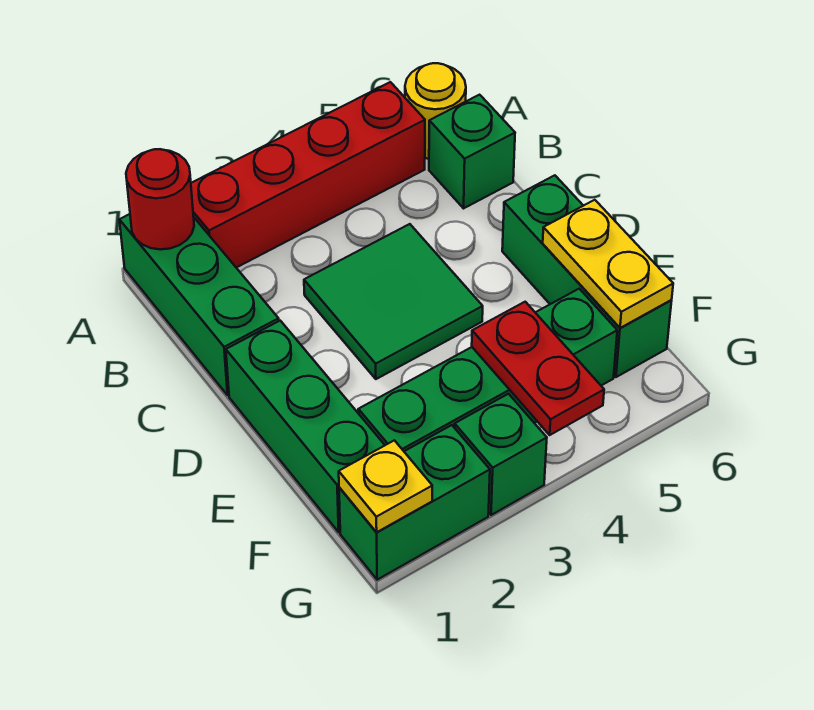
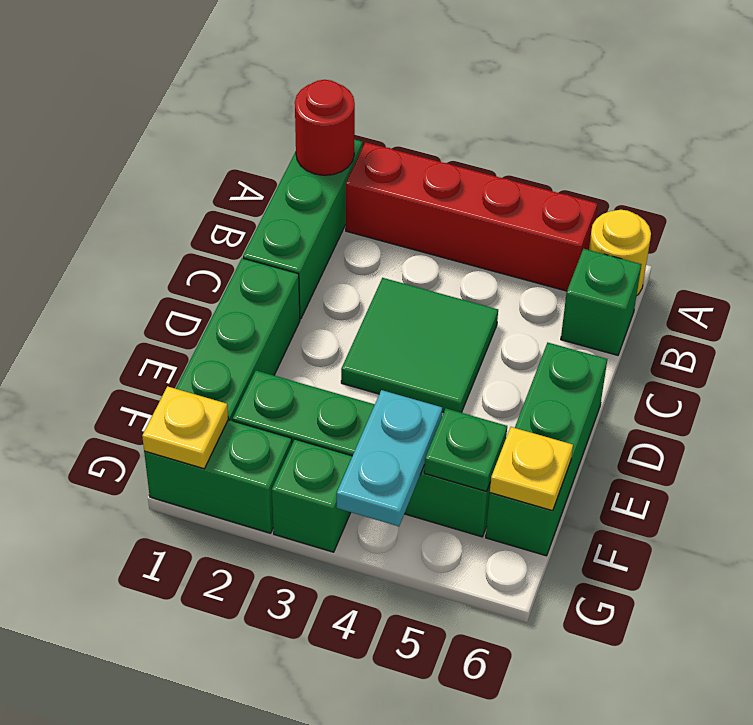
yellow 1x2 plate [543,200,673,328] -> yellow 1x1 plate [490,427,573,511]
red 1x2 plate [472,302,604,435] -> cyan 1x2 plate [337,390,442,526]
none -> green 1x1 plate [424,409,507,491]

